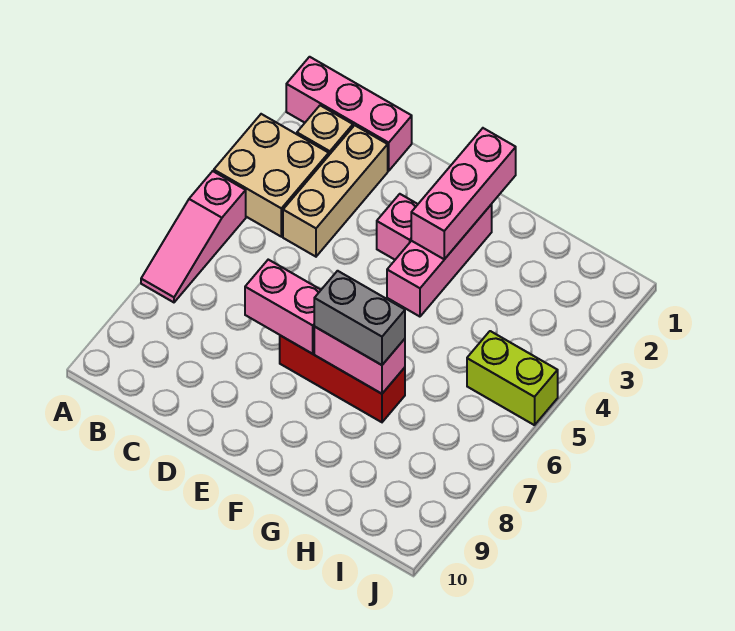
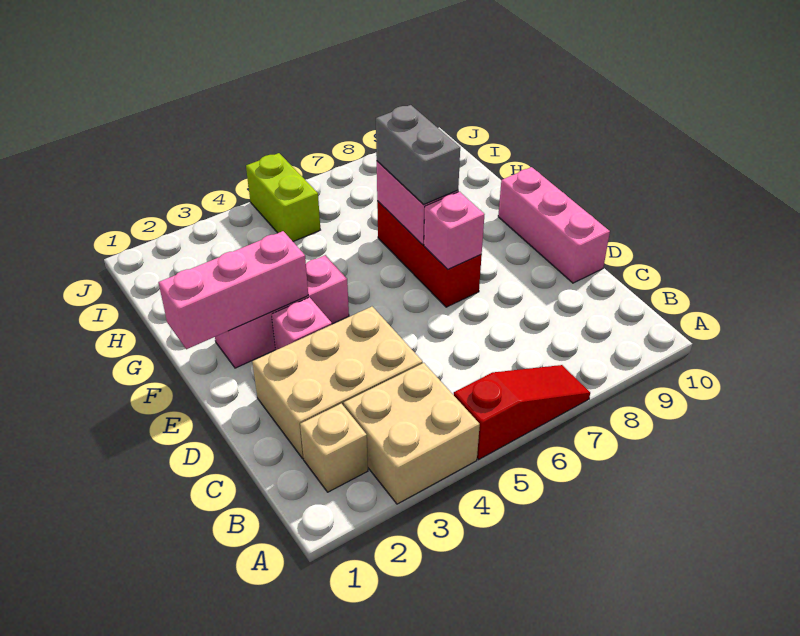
pink 1x3 brick [286,57,412,171] -> pink 1x3 brick moved to [498,167,610,283]
pink 1x3 slope [141,171,246,302] -> red 1x3 slope [454,365,590,459]
tan 1x3 brick [283,125,388,257] -> tan 2x3 brick [252,307,423,459]
pink 1x2 brick [245,260,321,354] -> pink 1x1 brick [424,192,485,269]

